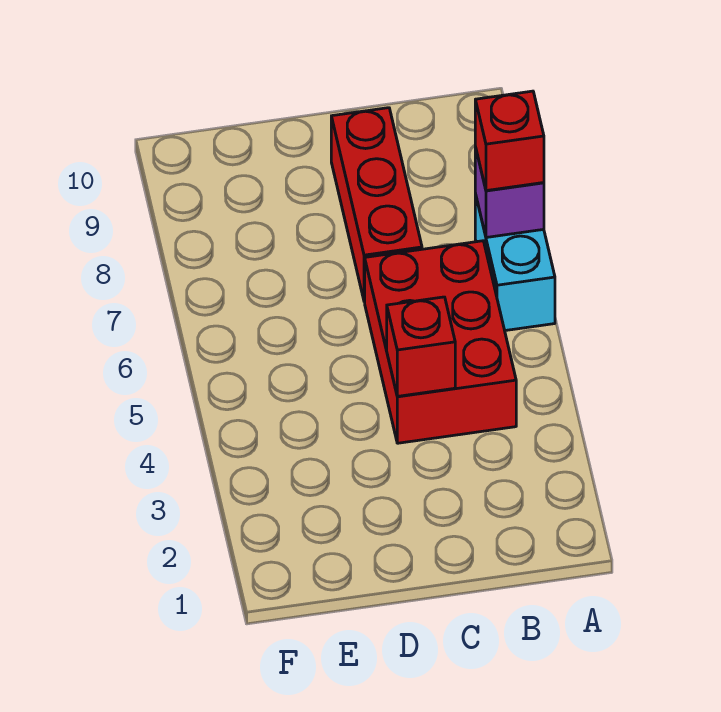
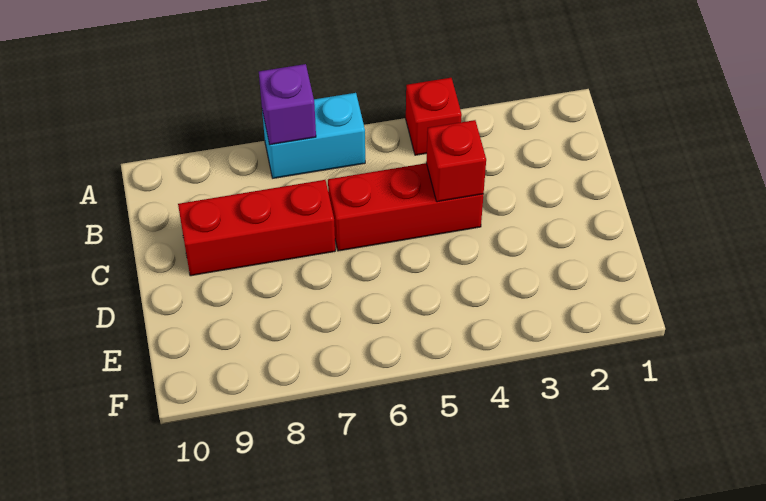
red 1x1 brick [475,91,544,191] -> red 1x1 brick moved to [406,78,462,155]
red 2x3 brick [365,241,516,443] -> red 1x3 brick [328,163,483,251]

